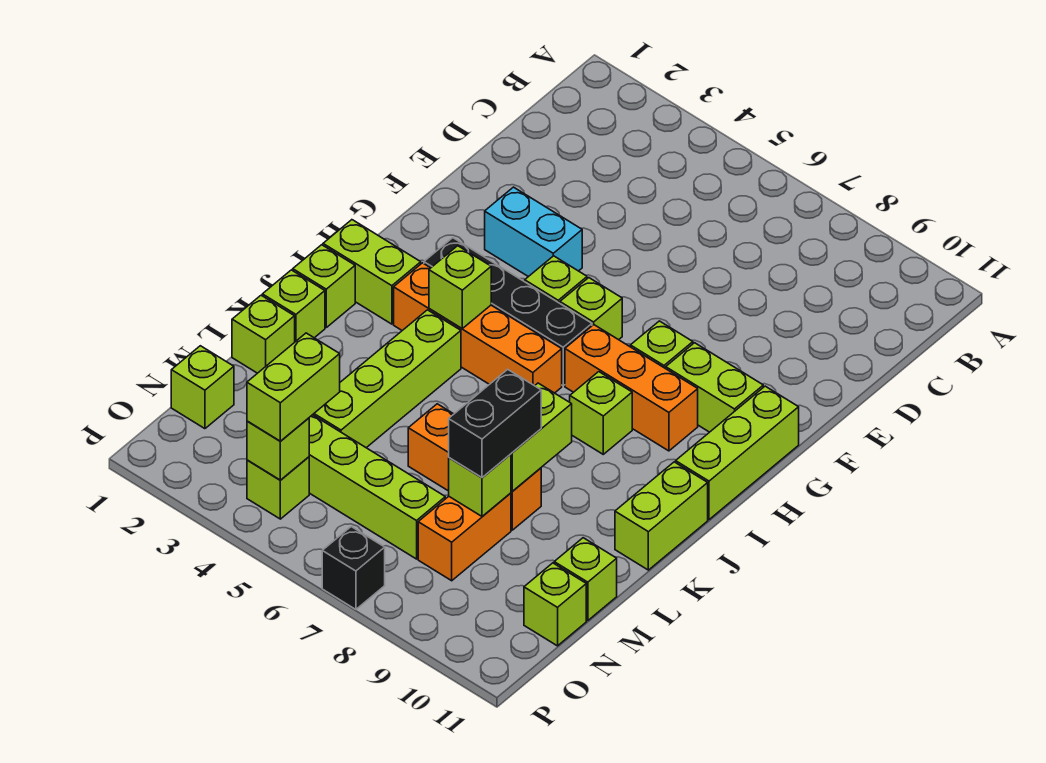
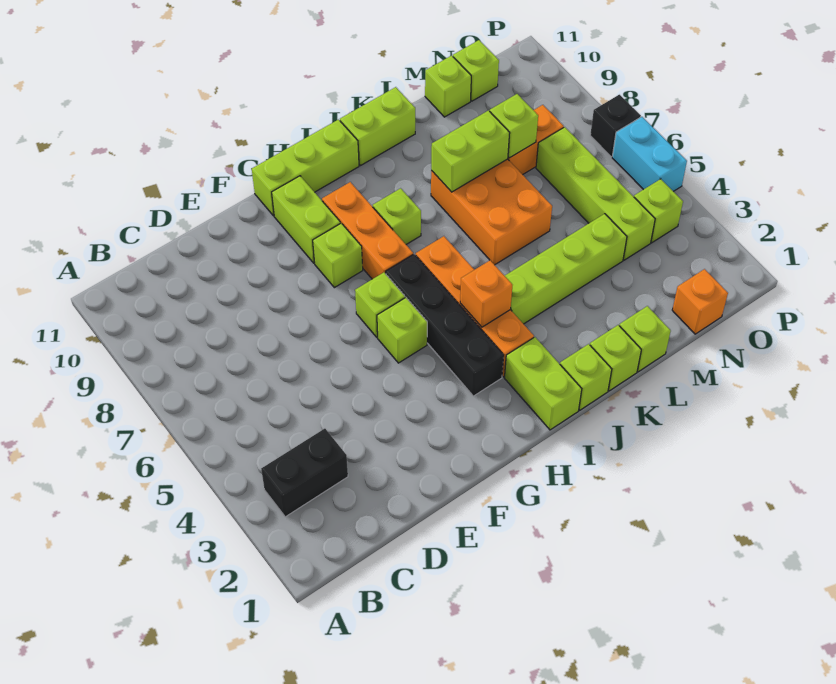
cyan 1x2 brick [485,187,582,277] -> cyan 1x2 brick moved to [612,117,687,191]
lime 1x1 brick [429,246,491,328] -> orange 1x1 brick [460,260,512,327]
orange 1x3 brick [408,404,541,530] -> orange 2x3 brick [431,159,552,265]
black 1x2 brick [449,369,541,478] -> black 1x2 brick moved to [261,429,348,517]
lime 1x1 brick [171,346,234,429] -> orange 1x1 brick [672,269,728,334]
lime 1x2 brick [247,333,340,441] -> none
lime 1x1 brick [247,418,309,480] -> none

